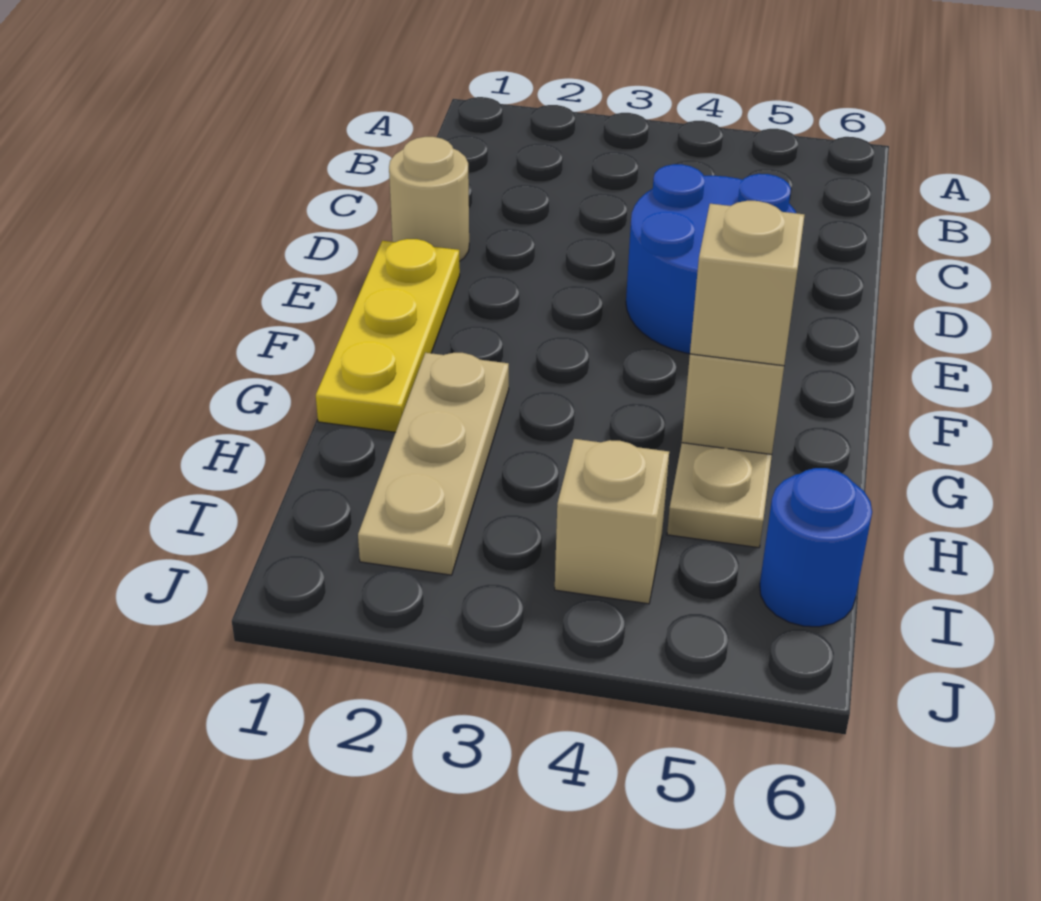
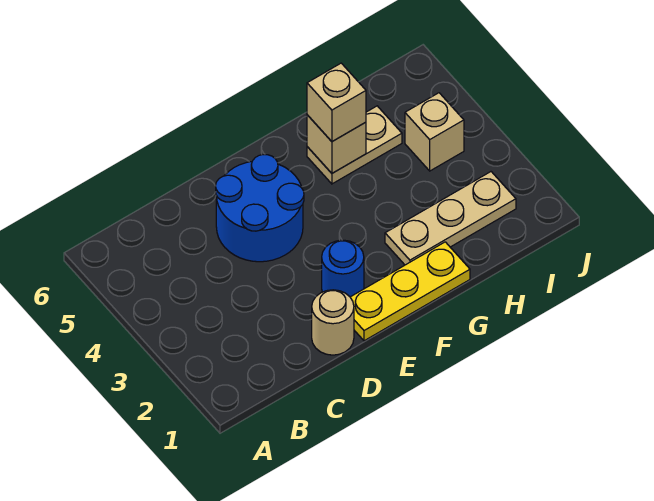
blue 1x1 round brick [760,468,872,627] -> blue 1x1 round brick moved to [322,240,364,297]

